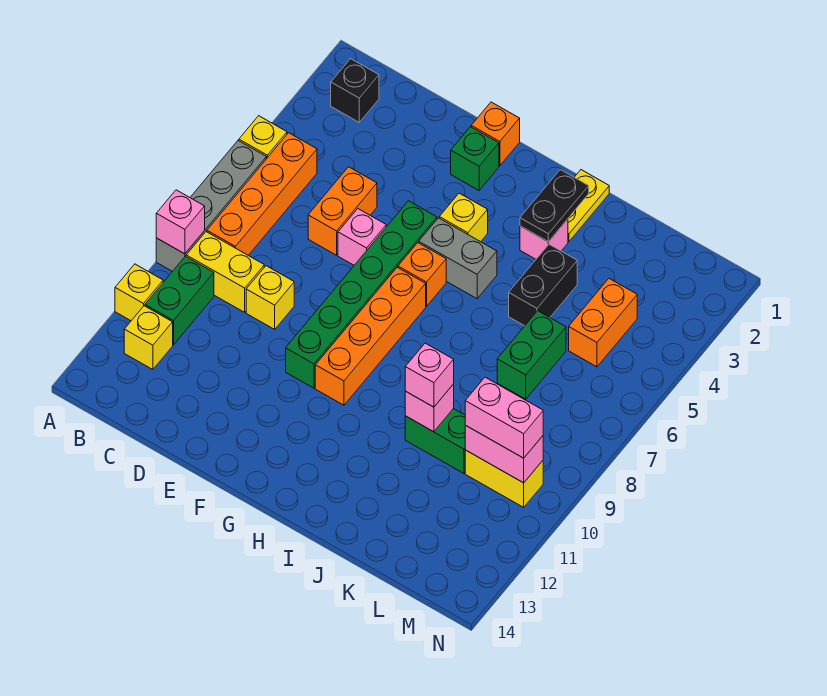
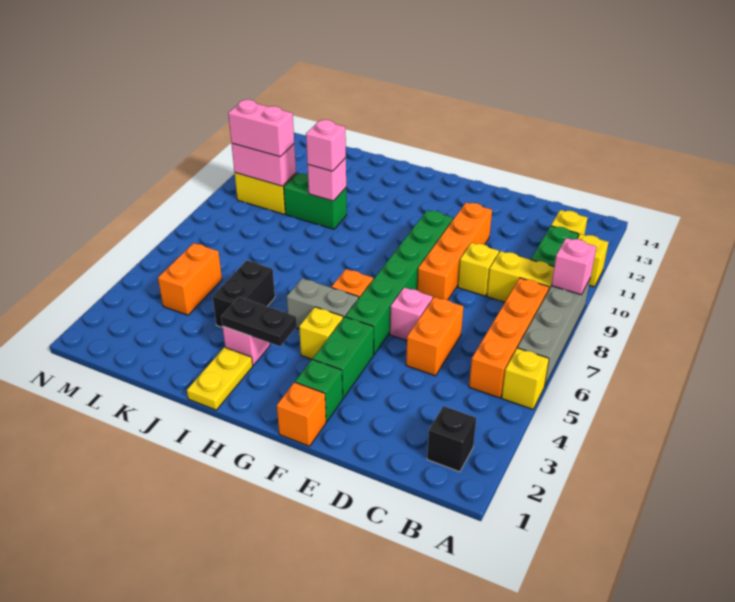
orange 1x4 brick [315,267,426,405] -> orange 1x4 brick moved to [417,202,492,300]
black 1x2 plate [520,170,589,242] -> black 1x2 plate turned to [221,297,297,346]
green 1x2 brick [497,311,566,399] -> green 1x2 brick moved to [313,317,374,398]

